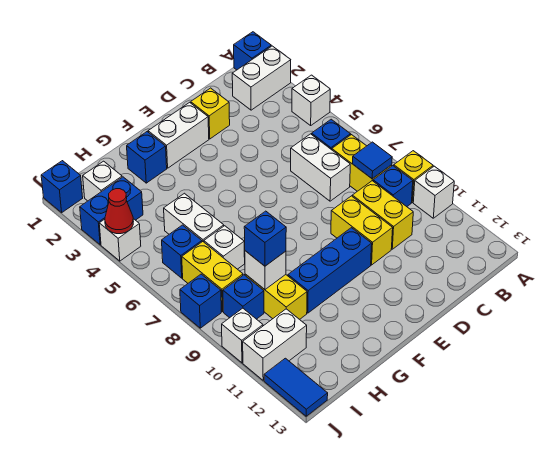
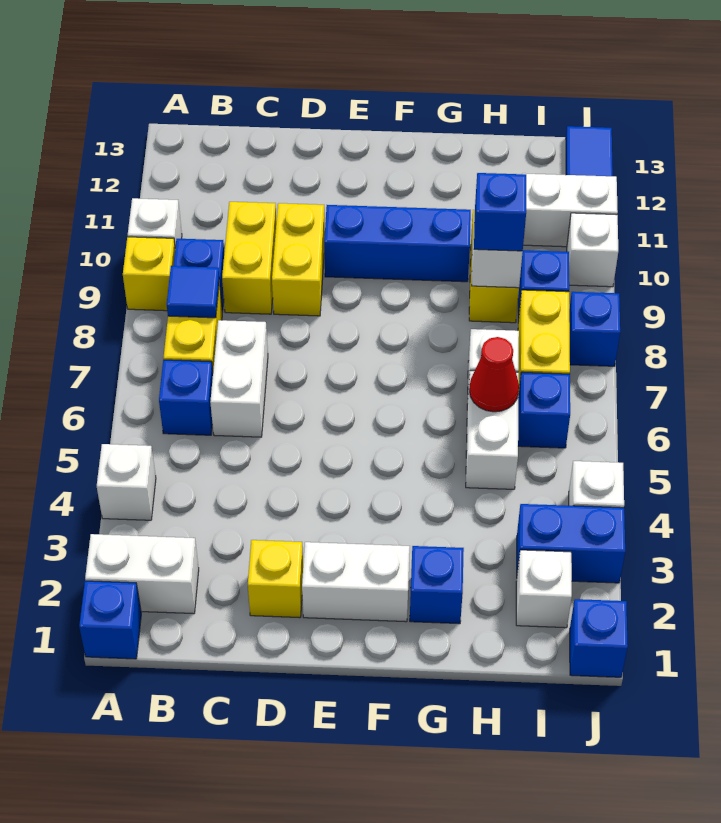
red 1x1 cone [105,189,133,234] -> red 1x1 cone moved to [469,337,519,412]

